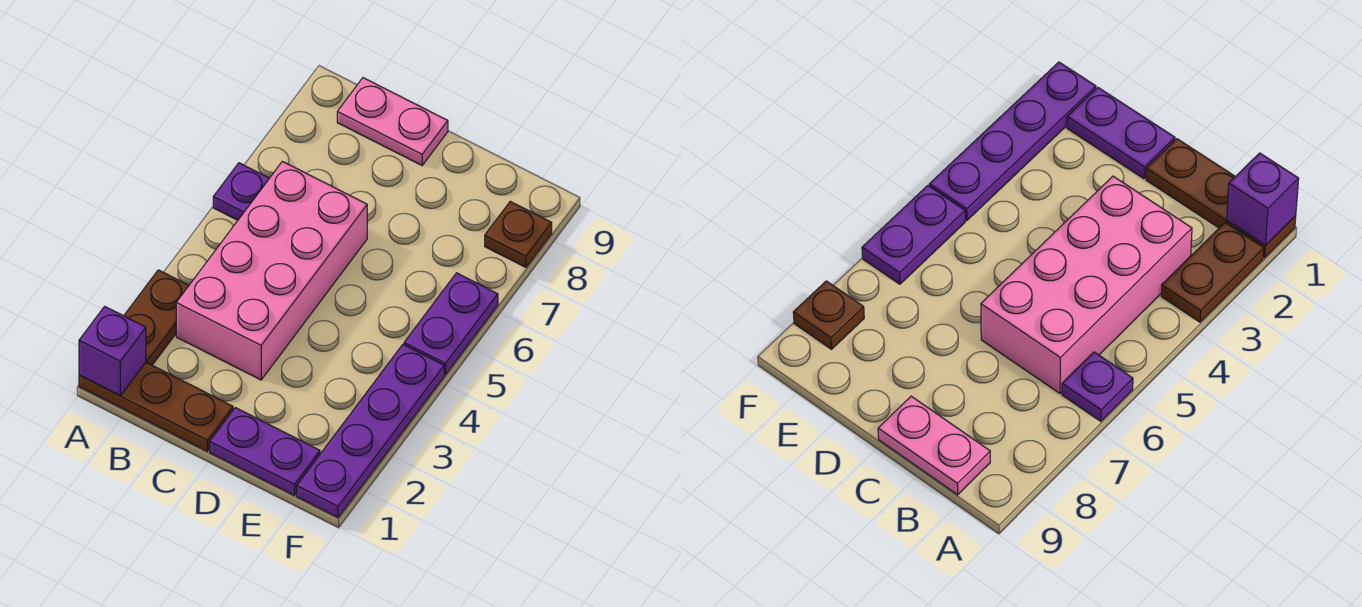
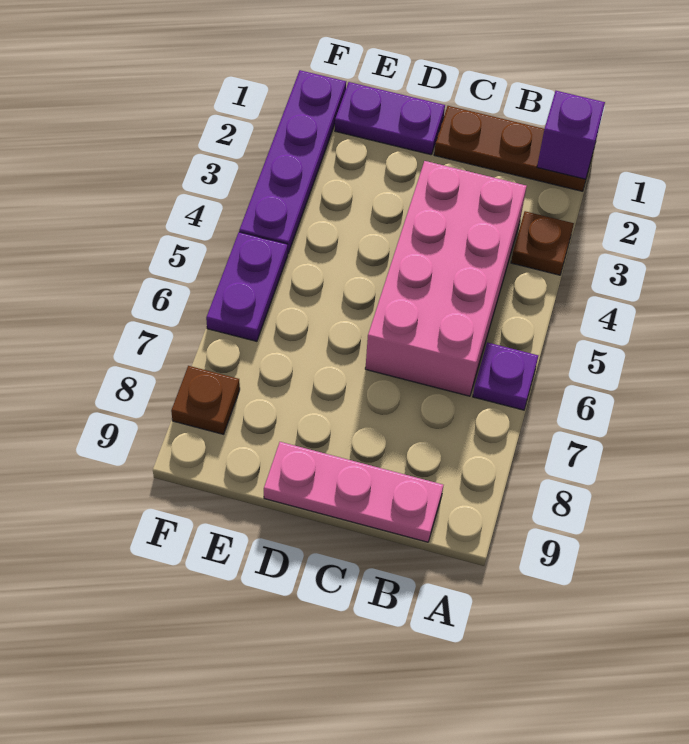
brown 1x2 plate [124,270,189,365] -> brown 1x1 plate [511,211,574,275]
pink 1x2 plate [337,78,448,165] -> pink 1x3 plate [264,442,443,542]

